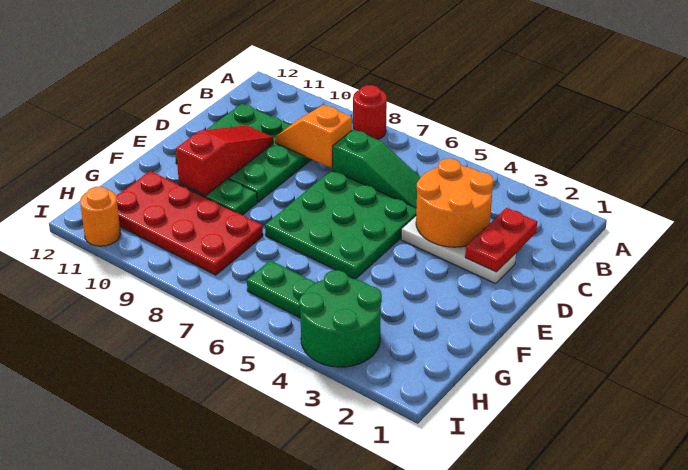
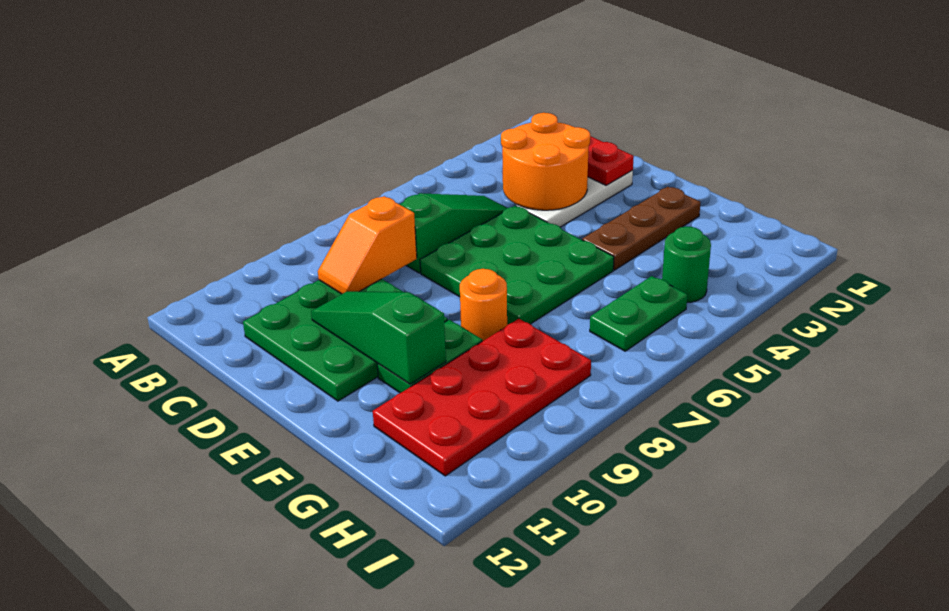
red 1x1 round brick [353,85,387,140] -> none
red 1x3 slope [176,125,273,196] -> green 1x3 slope [311,291,446,384]
none -> brown 1x3 plate [582,187,701,270]
green 2x2 round brick [299,270,382,367] -> green 1x1 round brick [662,226,711,302]
orange 1x1 round brick [80,186,121,246] -> orange 1x1 round brick moved to [460,269,507,341]

